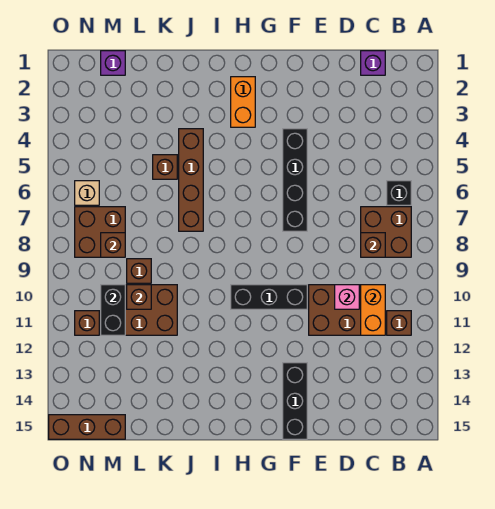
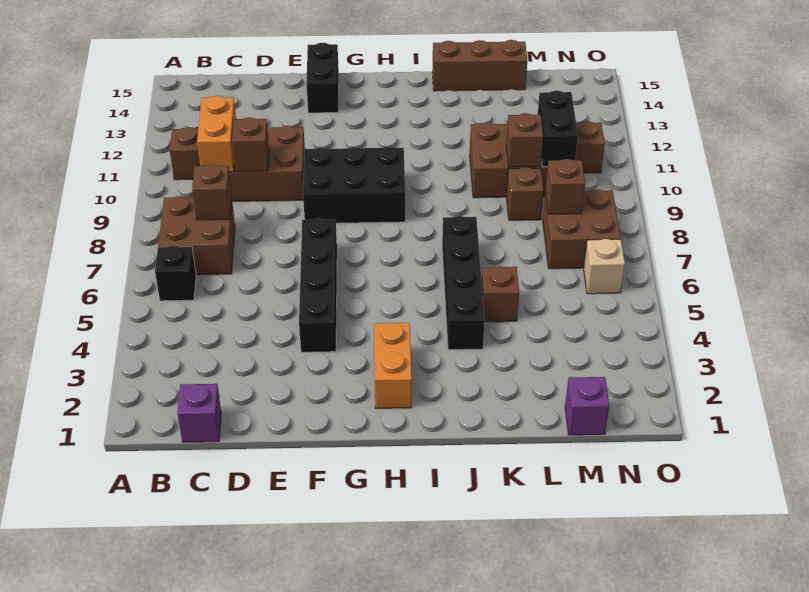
pink 1x1 brick [335,285,359,309] -> brown 1x1 brick [232,117,269,172]
black 1x3 brick [231,285,307,309] -> black 2x3 brick [303,146,405,223]
black 1x3 brick [283,363,307,439] -> black 1x2 brick [306,43,339,113]
brown 1x4 brick [179,129,203,231] -> black 1x4 brick [442,216,485,350]
brown 1x3 brick [49,415,125,439] -> brown 1x3 brick moved to [432,40,527,91]

